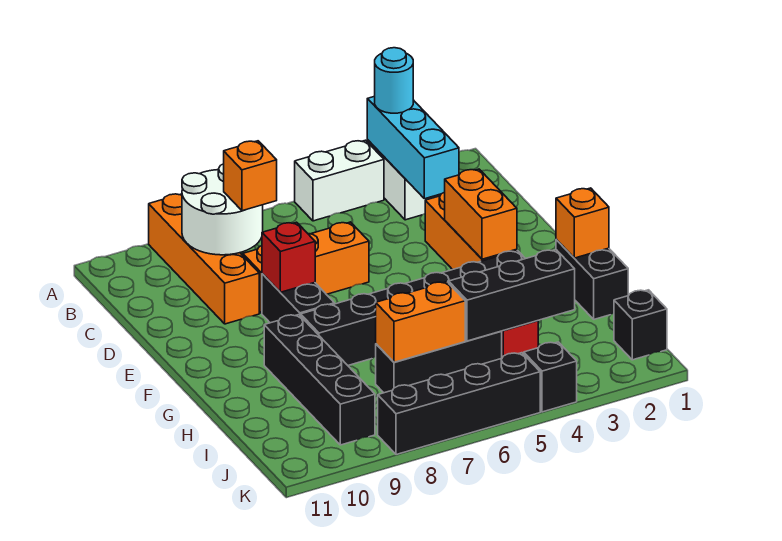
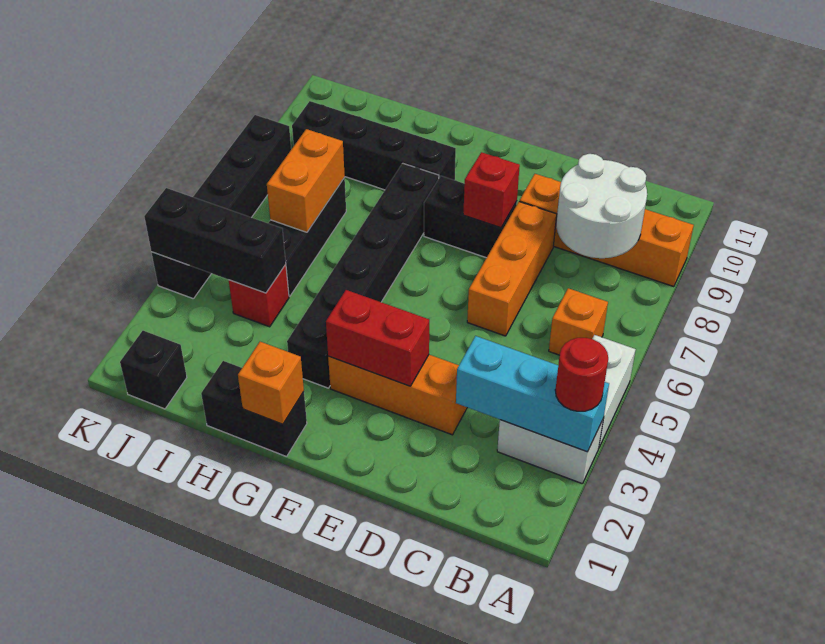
cyan 1x1 round brick [375,48,413,113] -> red 1x1 round brick [555,338,608,411]
orange 1x1 brick [224,141,277,211] -> orange 1x1 brick moved to [549,288,608,355]
orange 1x2 brick [445,169,517,259] -> red 1x2 brick [326,290,429,386]
black 1x3 brick [449,250,575,341] -> black 1x3 brick turned to [144,188,286,293]

